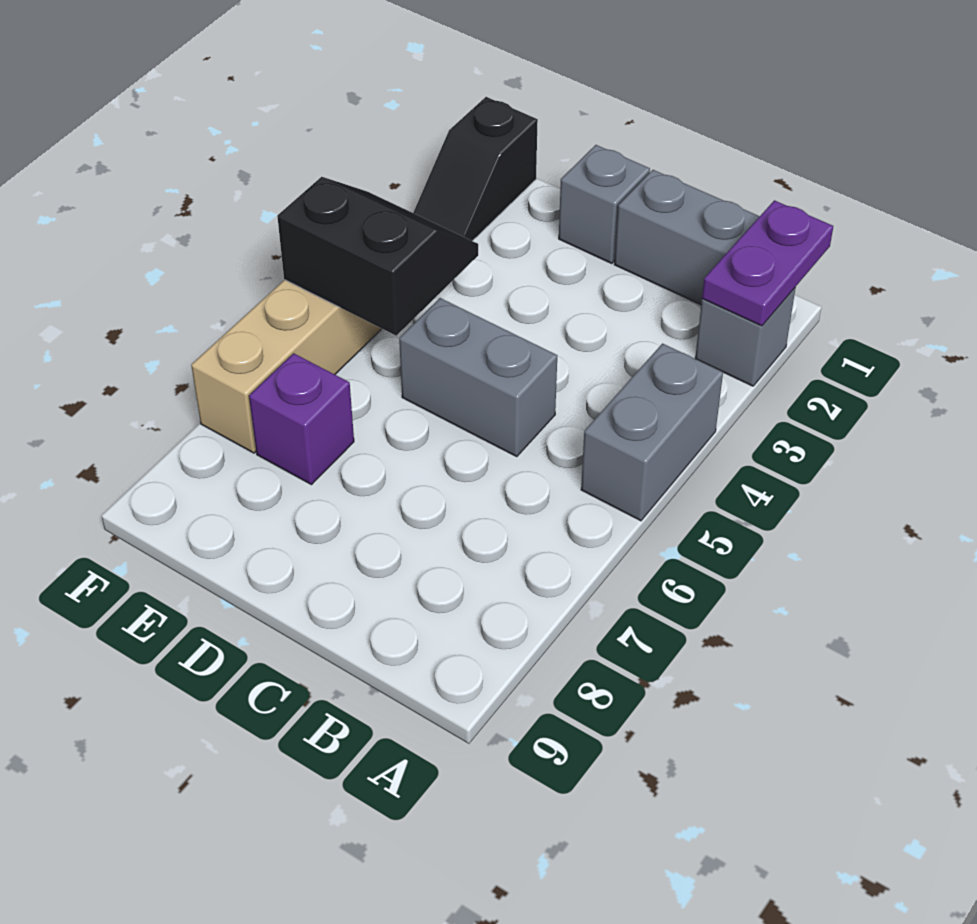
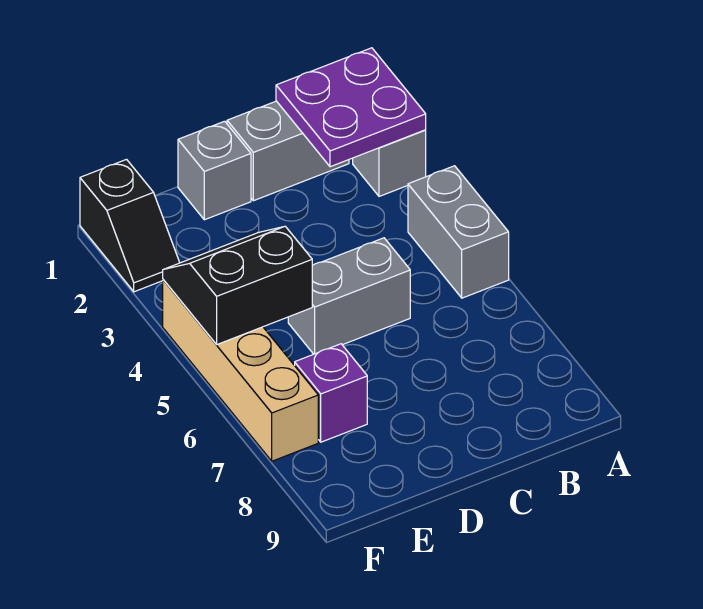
purple 1x2 plate [702,200,833,326] -> purple 2x2 plate [276,48,426,167]

